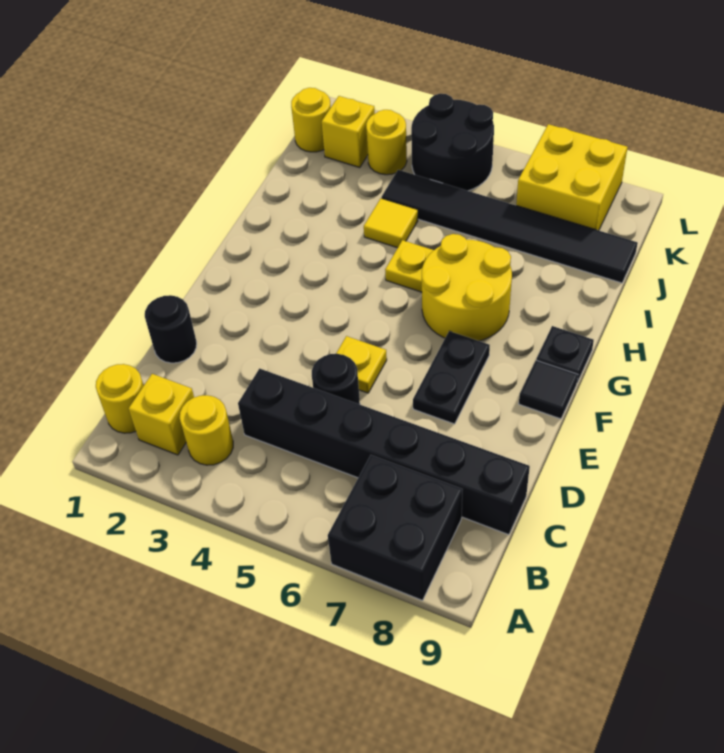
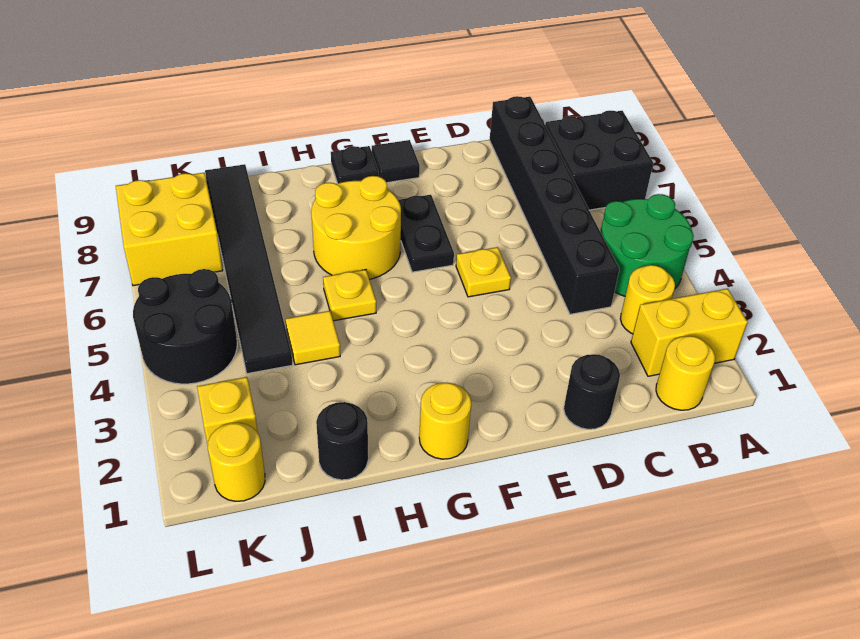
none -> green 2x2 round brick [601,194,694,296]
yellow 1x1 brick [129,374,194,455] -> yellow 1x2 brick [631,289,748,376]
black 1x1 round brick [312,354,360,404] -> black 1x1 round brick moved to [316,402,368,480]
black 1x2 plate [413,331,490,424] -> black 1x2 plate turned to [398,195,454,272]
yellow 1x1 round brick [366,110,407,175] -> yellow 1x1 round brick moved to [419,383,471,459]

